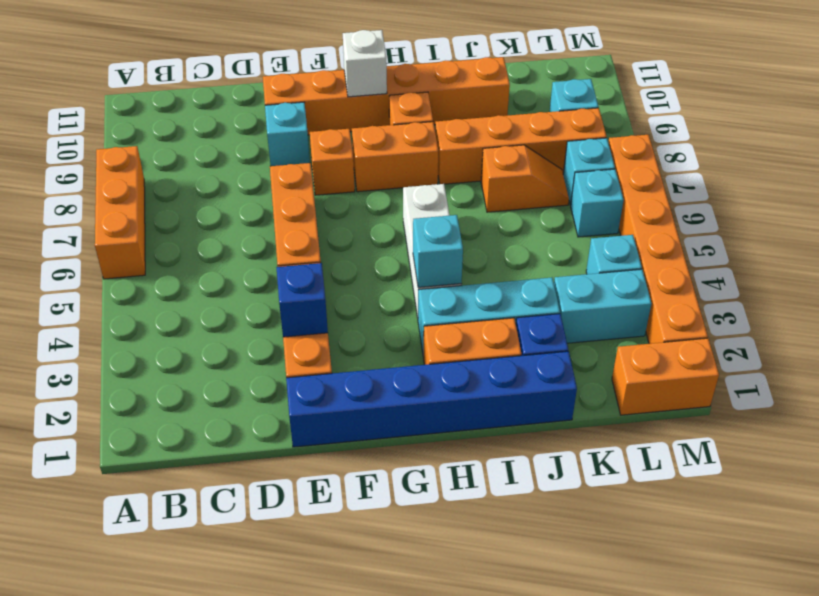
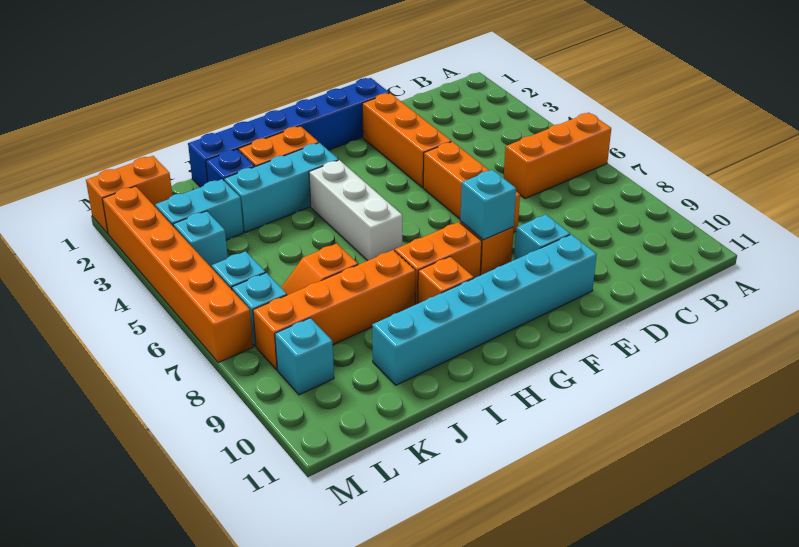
orange 1x3 brick [95,146,145,279] -> orange 1x3 brick turned to [504,113,611,199]
blue 1x1 brick [276,263,328,337] -> none
orange 1x6 brick [263,57,510,135] -> cyan 1x6 brick [372,234,597,385]
white 1x1 brick [343,30,387,97] -> none
cyan 1x1 brick [413,215,463,287] -> cyan 1x1 brick moved to [460,170,516,240]

